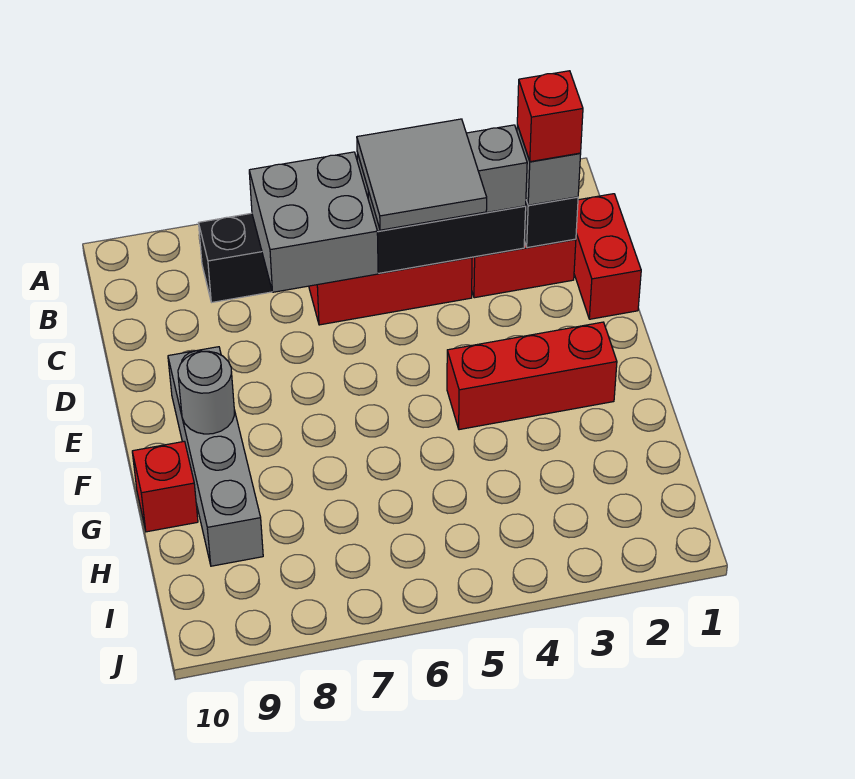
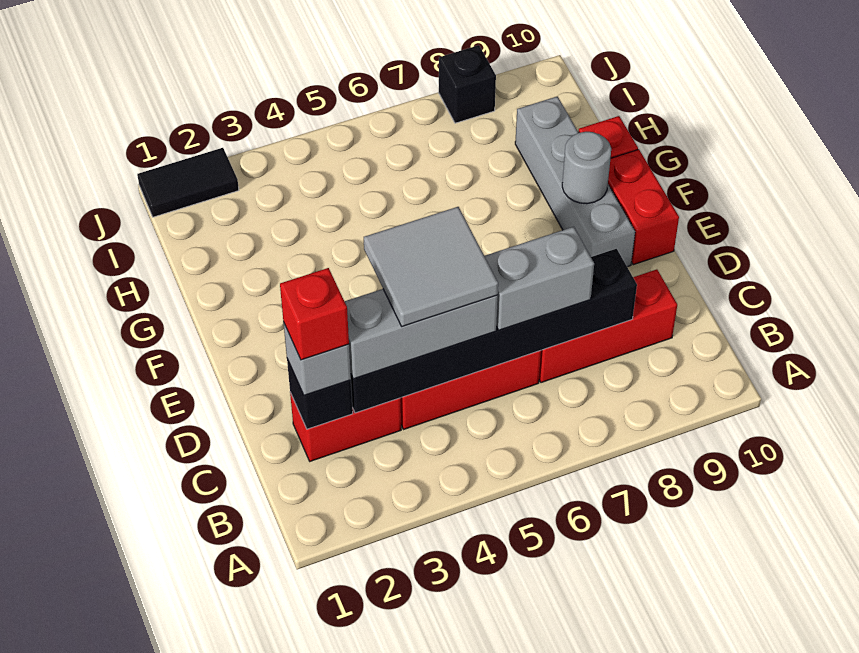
red 1x2 brick [574,194,641,319] -> red 1x2 brick moved to [608,149,679,265]
grey 2x2 brick [249,152,378,292] -> grey 1x2 brick [485,227,594,330]
red 1x3 brick [447,322,617,430] -> red 1x3 brick moved to [539,269,677,383]
none -> black 1x2 tile [137,148,239,217]
none -> black 1x1 brick [439,45,496,123]

